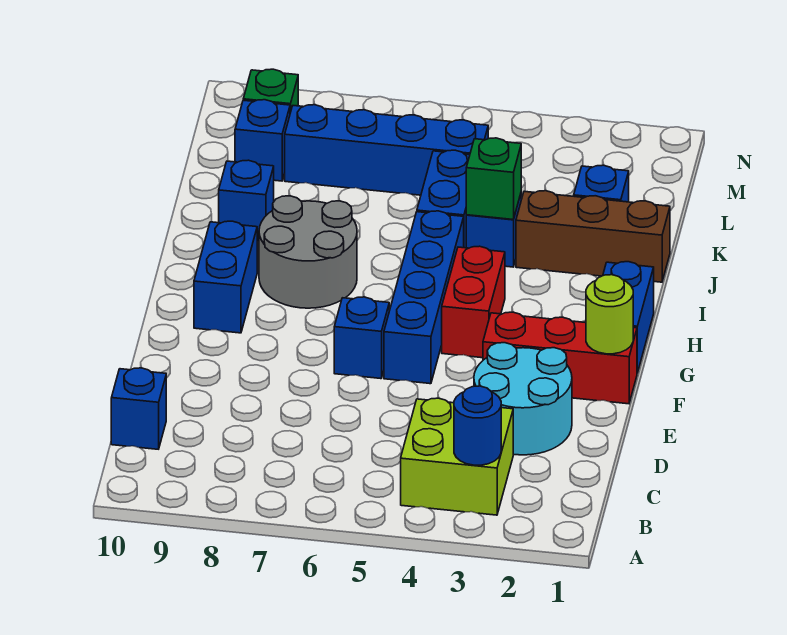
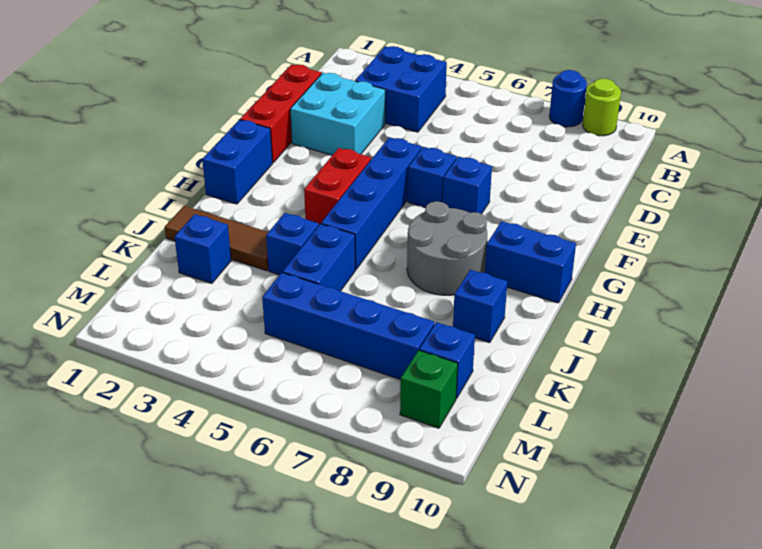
lime 2x2 brick [401,398,513,515] -> blue 2x2 brick [355,46,447,132]
blue 1x1 round brick [454,386,501,465] -> blue 1x1 round brick moved to [549,70,587,127]
blue 1x1 brick [111,368,166,449] -> blue 1x1 brick moved to [443,157,492,214]
cyan 2x2 round brick [474,343,572,455] -> cyan 2x2 brick [290,73,385,155]
red 1x3 brick [483,312,637,404] -> red 1x3 brick turned to [240,64,321,163]
lime 1x1 round brick [586,275,633,354] -> lime 1x1 round brick moved to [583,79,621,136]
blue 1x2 brick [194,221,257,333] -> blue 1x2 brick turned to [485,221,576,303]
brown 1x3 brick [516,191,670,282] -> brown 1x3 tile [165,206,268,271]
green 1x1 brick [466,138,521,220] -> none

